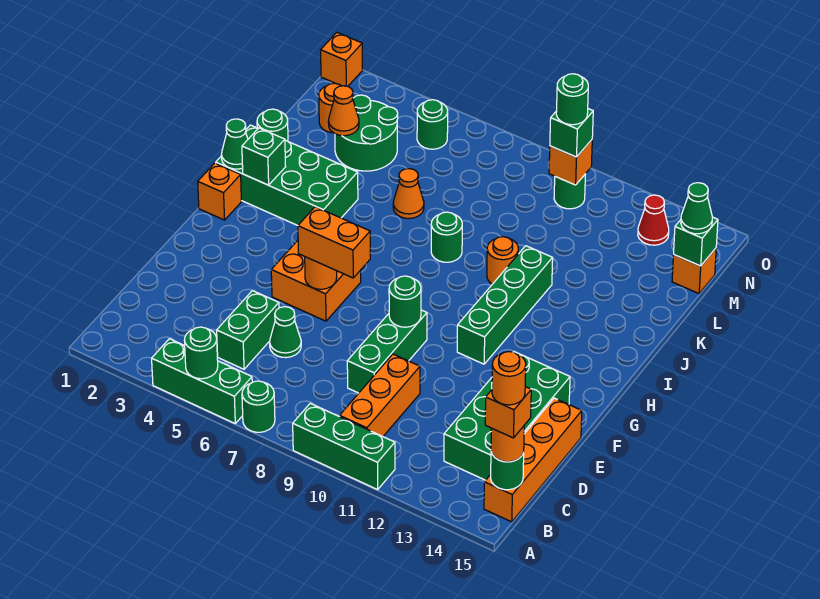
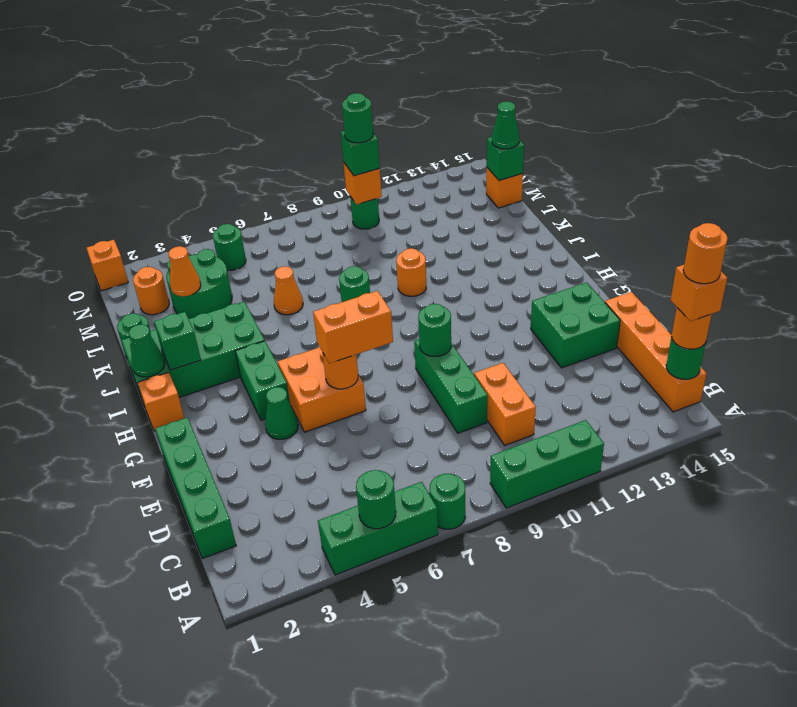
orange 1x3 brick [340,354,420,436] -> orange 1x2 brick [474,363,536,445]
green 1x2 brick [217,291,279,369] -> green 1x2 brick moved to [235,341,290,421]
green 2x4 brick [444,352,570,480] -> green 2x2 brick [531,282,620,368]
green 1x1 cone [270,307,301,358] -> green 1x1 cone moved to [265,387,298,439]
green 1x4 brick [457,246,553,364] -> green 1x4 brick moved to [155,417,236,559]
red 1x1 cone [638,195,669,245] -> none

